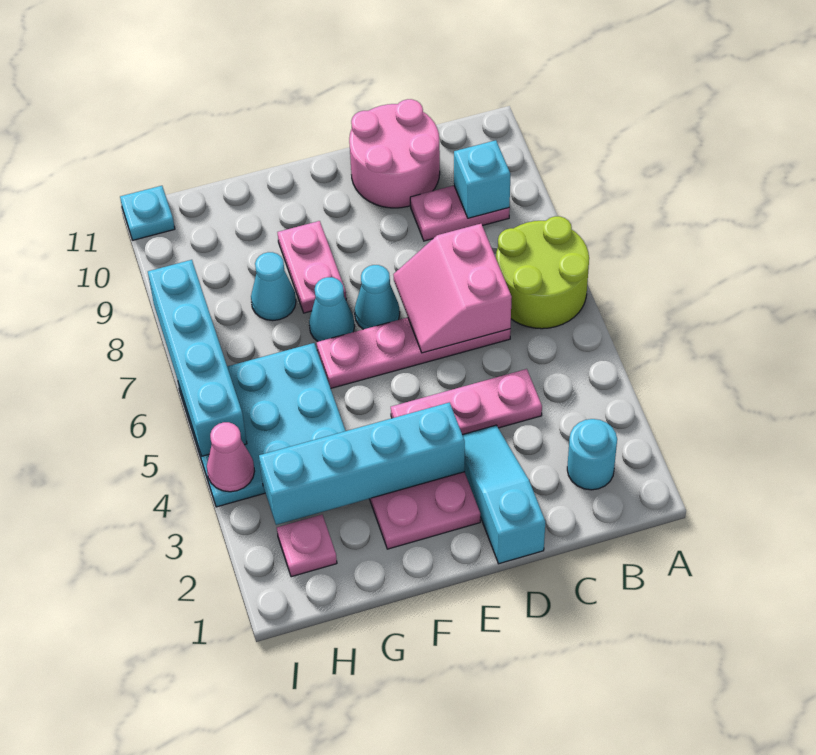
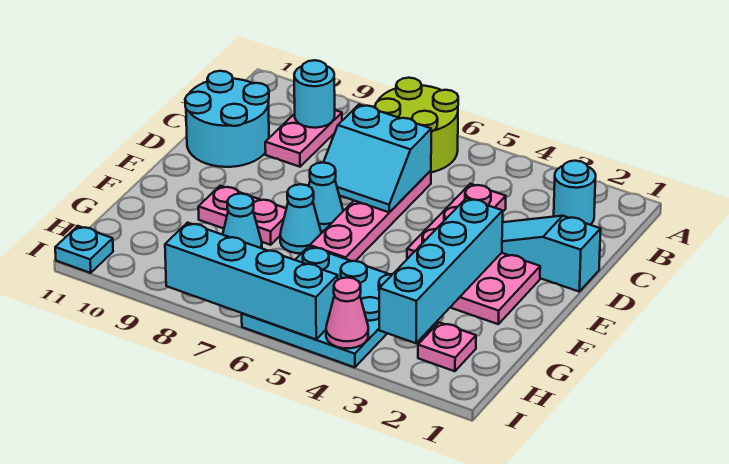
cyan 1x1 brick [454,140,510,218] -> cyan 1x1 round brick [294,60,335,128]
pink 2x2 slope [393,224,512,353] -> cyan 2x2 slope [323,105,431,212]
pink 2x2 round brick [349,99,440,208] -> cyan 2x2 round brick [185,71,269,167]

